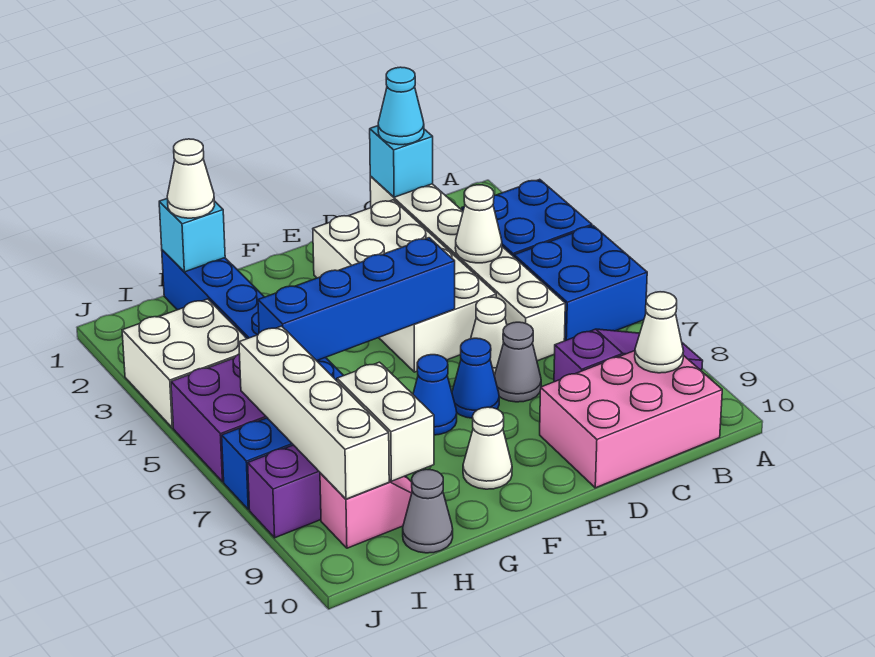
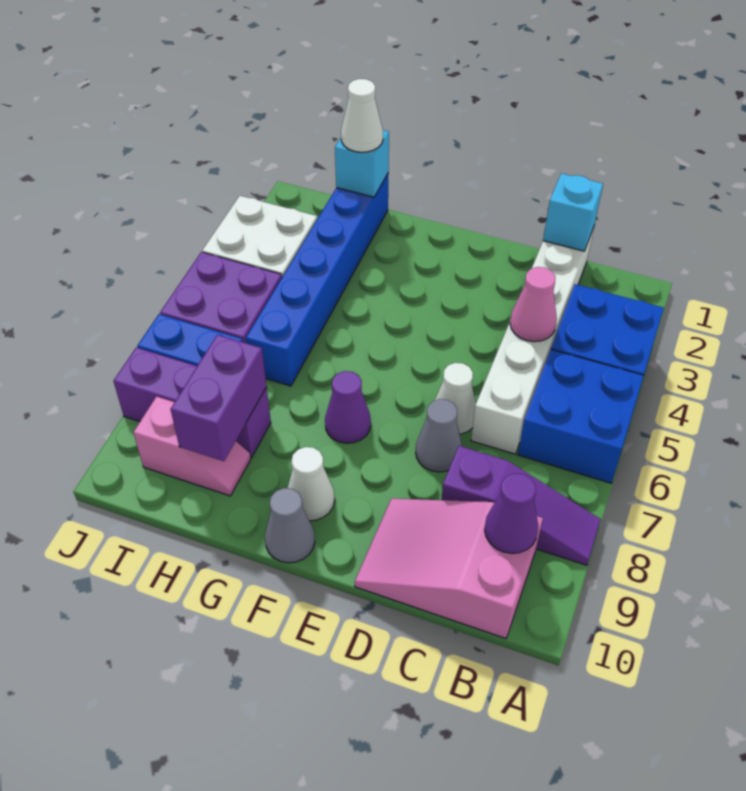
pink 2x3 brick [540,351,722,488] -> pink 2x3 slope [355,499,543,639]
white 1x1 cone [635,292,684,373] -> purple 1x1 cone [485,473,538,553]
cyan 1x1 cone [378,67,424,145] -> none
white 1x1 cone [455,185,502,263] -> pink 1x1 cone [510,267,557,342]
white 2x4 brick [313,200,496,372] -> none
blue 1x4 brick [258,238,455,361] -> none
blue 1x1 cone [452,338,499,418] -> none
blue 1x1 cone [413,355,457,435] -> purple 1x1 cone [325,371,371,443]
white 1x2 brick [337,362,434,481] -> purple 1x2 brick [170,335,267,461]
grey 1x1 cone [403,470,453,553] -> grey 1x1 cone moved to [265,488,315,563]
white 1x4 brick [239,326,389,499] -> none

